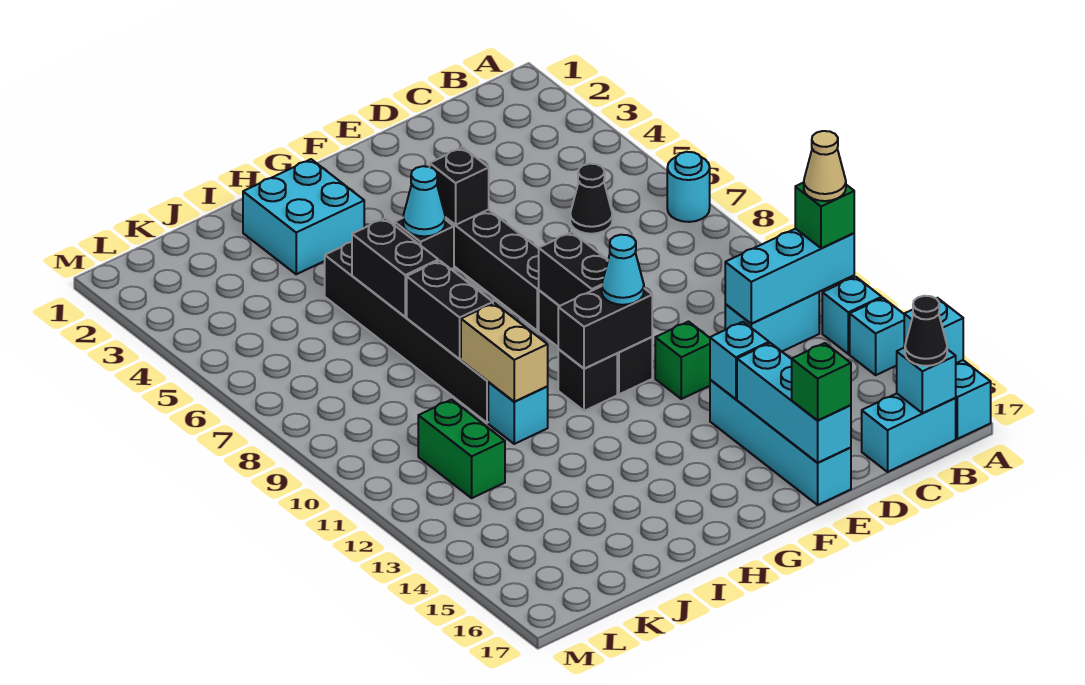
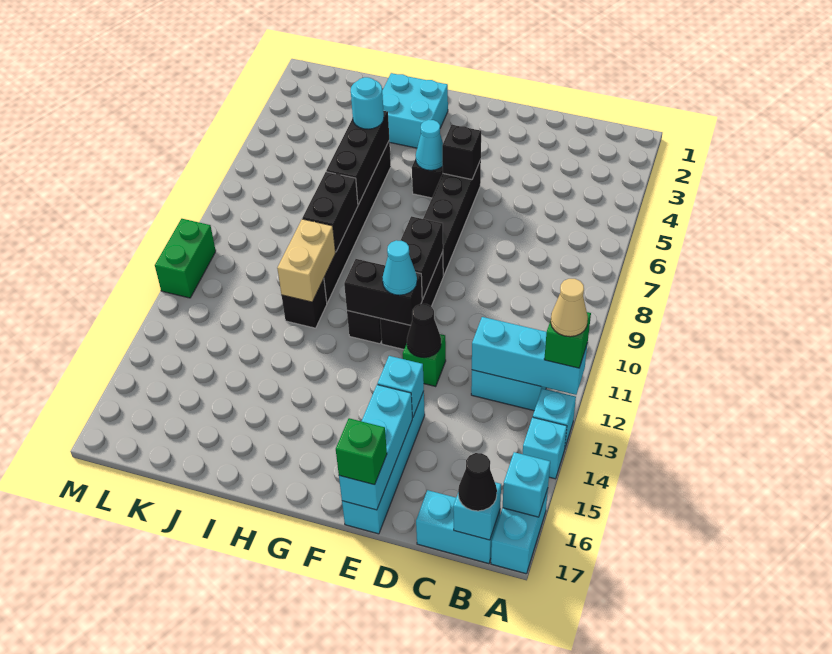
cyan 1x1 round brick [667,152,710,222] -> cyan 1x1 round brick moved to [351,77,384,129]
black 1x1 cone [570,164,612,234] -> black 1x1 cone moved to [407,304,441,358]
black 1x2 brick [352,218,438,317] -> black 1x3 brick [326,111,389,205]
cyan 1x1 brick [488,382,548,444] -> black 1x1 brick [282,279,327,328]
green 1x2 brick [418,400,505,498] -> green 1x2 brick moved to [155,219,216,298]

